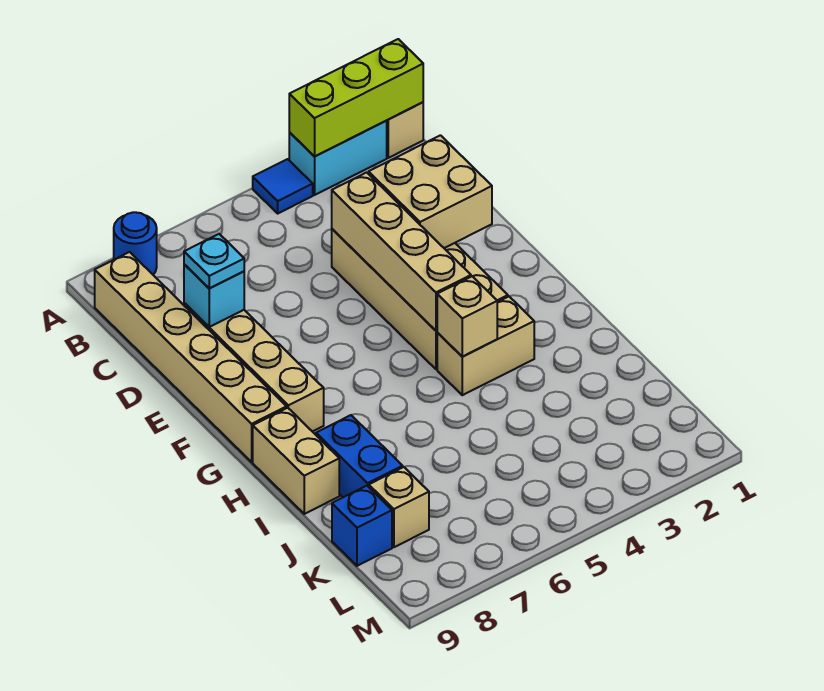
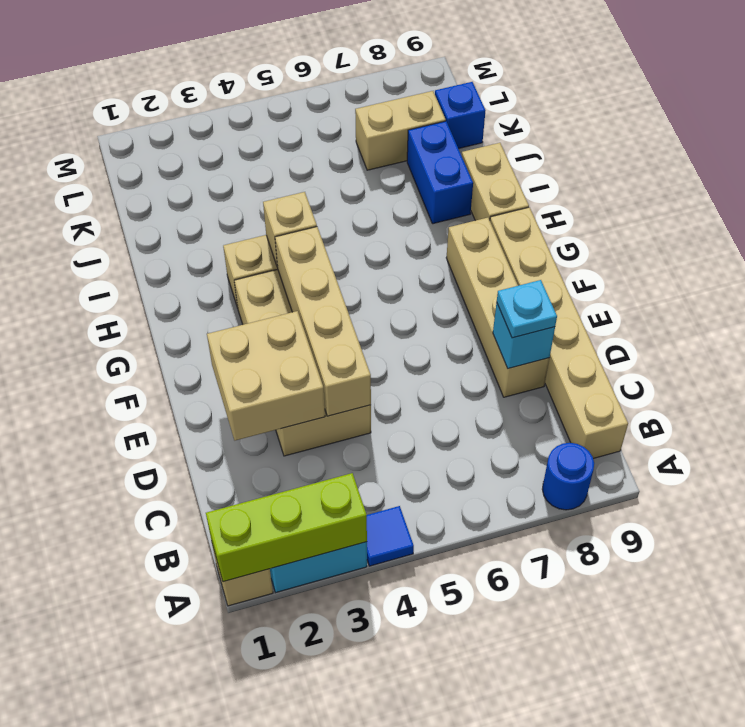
tan 1x1 brick [369,467,429,547] -> tan 1x2 brick [355,91,446,170]

